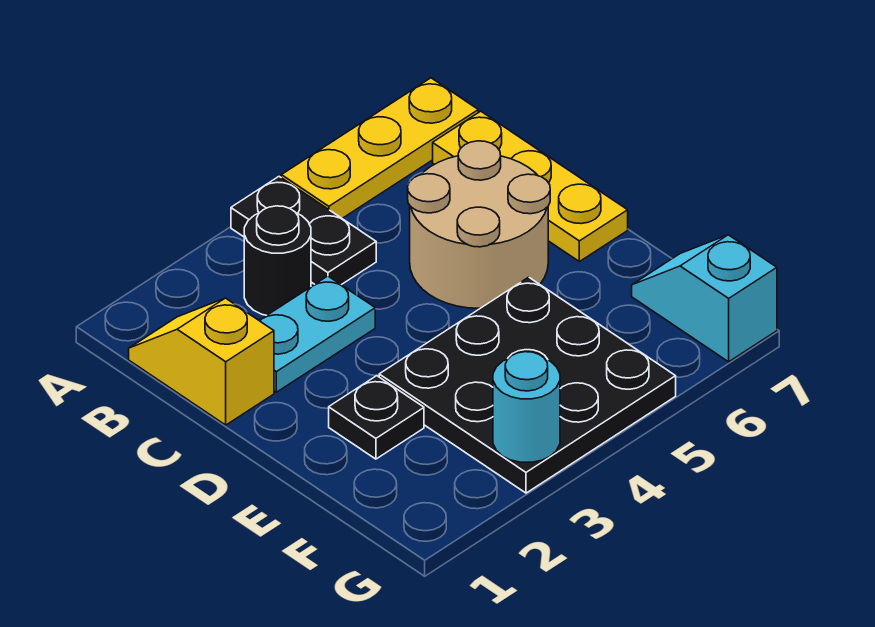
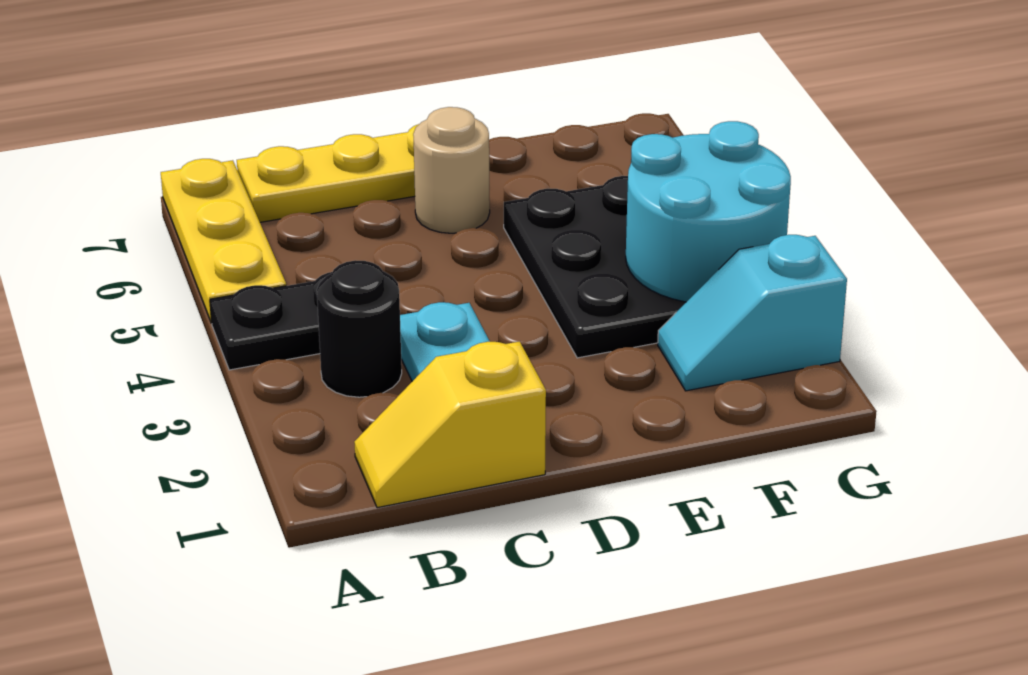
tan 2x2 round brick [408,141,550,308] -> tan 1x1 round brick [413,107,490,233]
black 1x1 plate [329,376,424,459] -> none
cyan 1x2 slope [632,235,777,362] -> cyan 1x2 slope moved to [658,235,847,391]
cyan 1x1 round brick [493,352,560,462] -> cyan 2x2 round brick [626,121,791,302]

